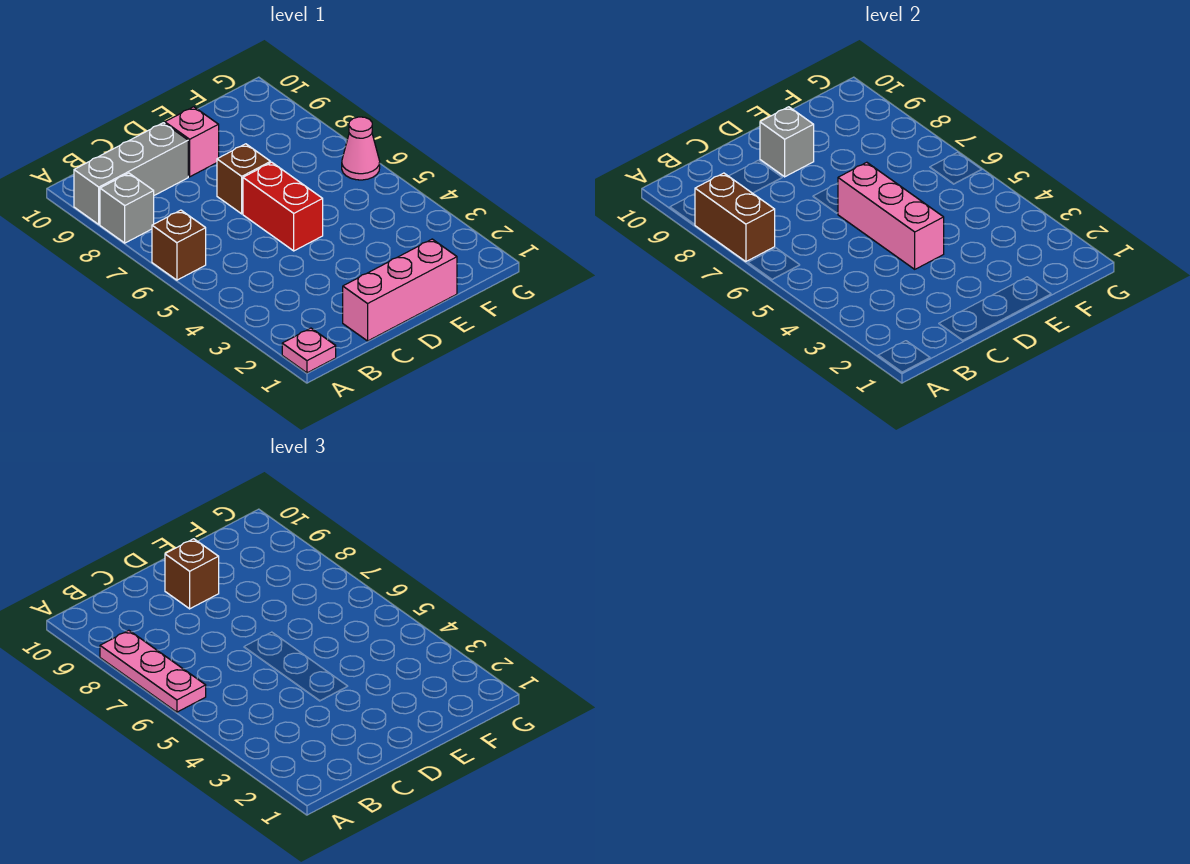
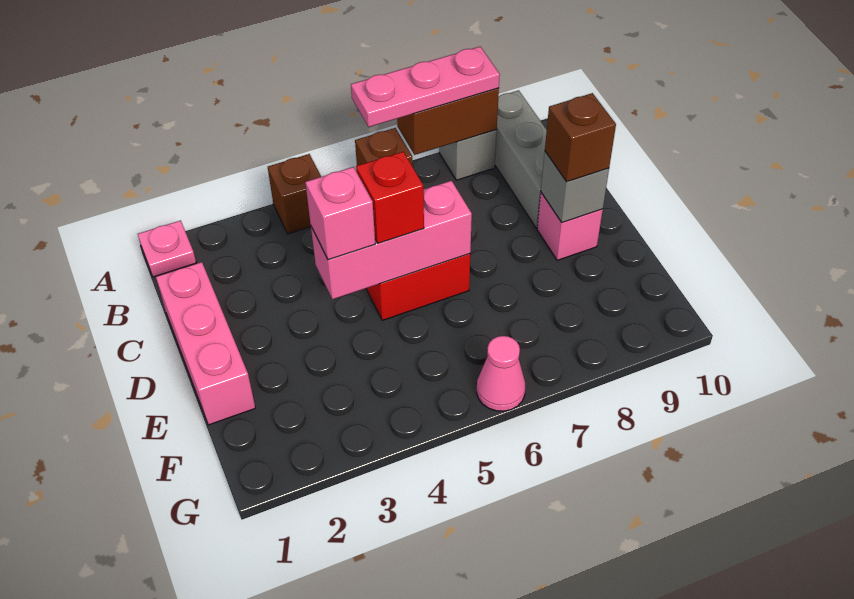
none -> pink 1x1 brick [305,167,375,260]
none -> red 1x1 brick [356,152,424,243]
brown 1x1 brick [217,144,271,214] -> brown 1x1 brick moved to [268,154,321,234]

